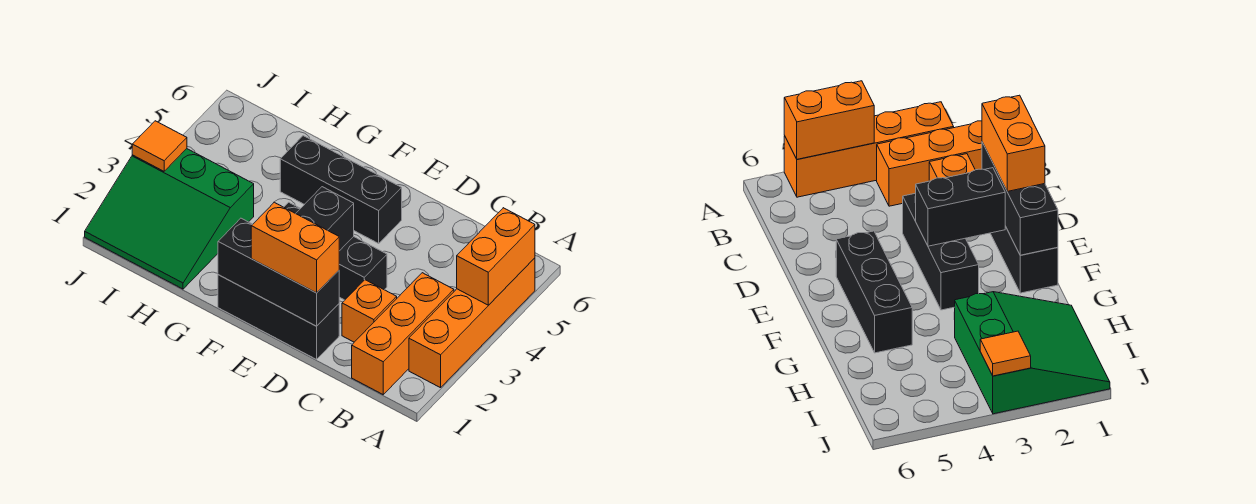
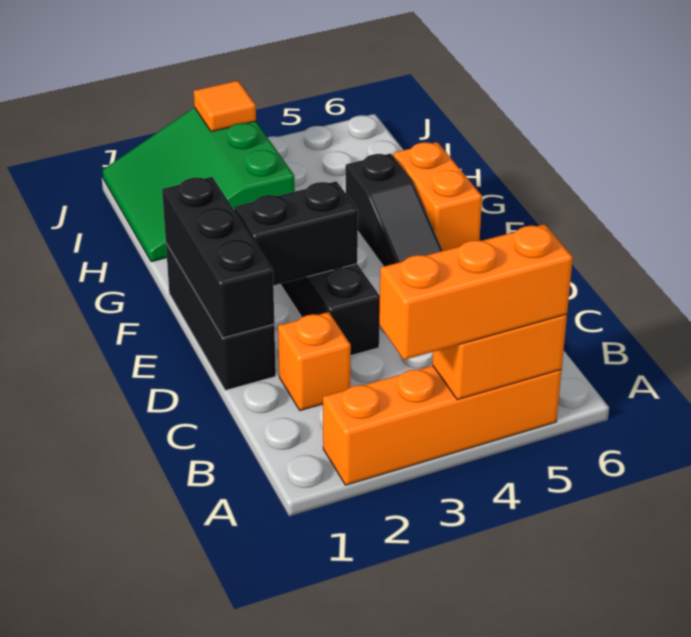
orange 1x3 brick [352,273,454,394] -> orange 1x3 brick moved to [379,224,573,360]
orange 1x2 brick [251,202,339,293] -> orange 1x2 brick moved to [393,142,482,251]
black 1x3 brick [280,136,402,243] -> black 1x3 slope [346,153,443,267]

